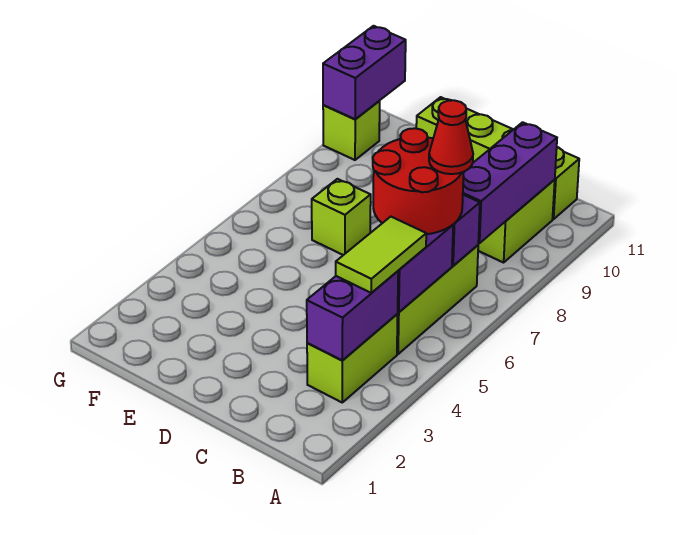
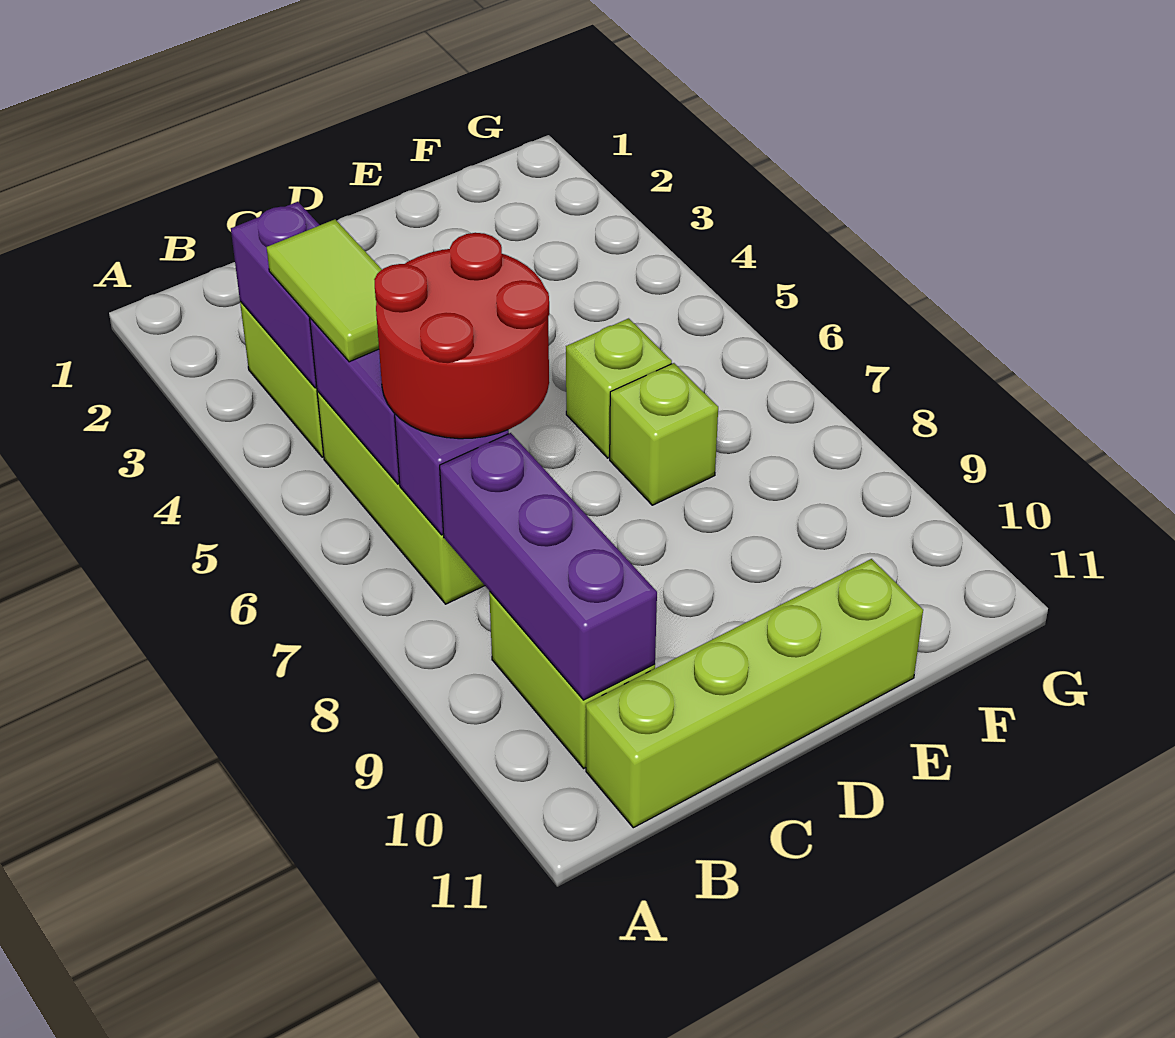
red 1x1 cone [429,100,473,174] -> none
lime 1x1 brick [323,101,380,160] -> lime 1x1 brick moved to [566,318,672,458]
purple 1x2 brick [323,26,406,119] -> none

